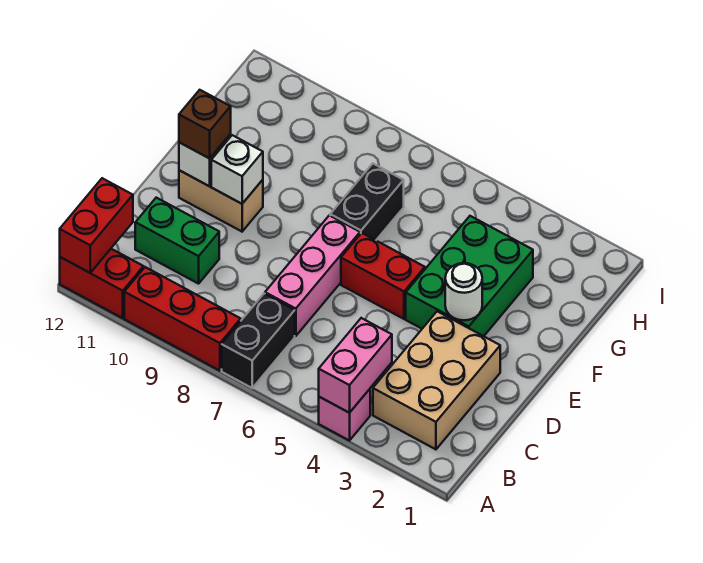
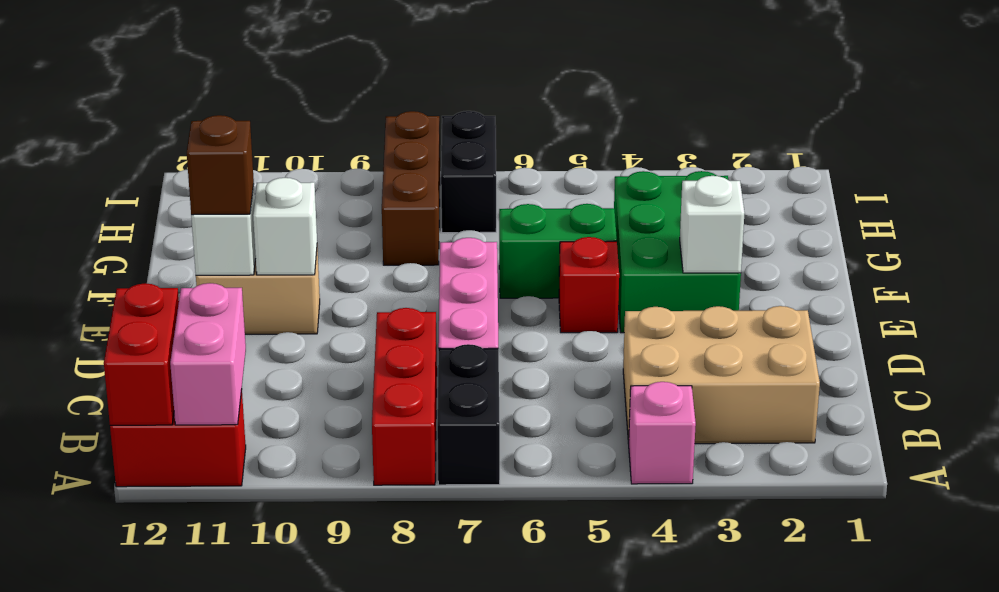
pink 1x2 brick [319,318,392,413] -> pink 1x2 brick moved to [170,283,246,425]
red 1x3 brick [124,267,241,371] -> red 1x3 brick turned to [372,308,437,485]
tan 2x3 brick [373,311,500,449] -> tan 2x3 brick turned to [623,306,820,444]
green 1x2 brick [135,198,219,284] -> green 1x2 brick moved to [499,204,617,298]
white 1x1 round brick [445,263,482,320] -> white 1x1 brick [680,176,744,273]
red 1x2 brick [341,233,425,319] -> red 1x1 brick [559,237,619,333]
black 1x2 brick [330,164,404,240] -> black 1x2 brick moved to [441,111,496,233]
none -> brown 1x3 brick [382,111,440,265]

